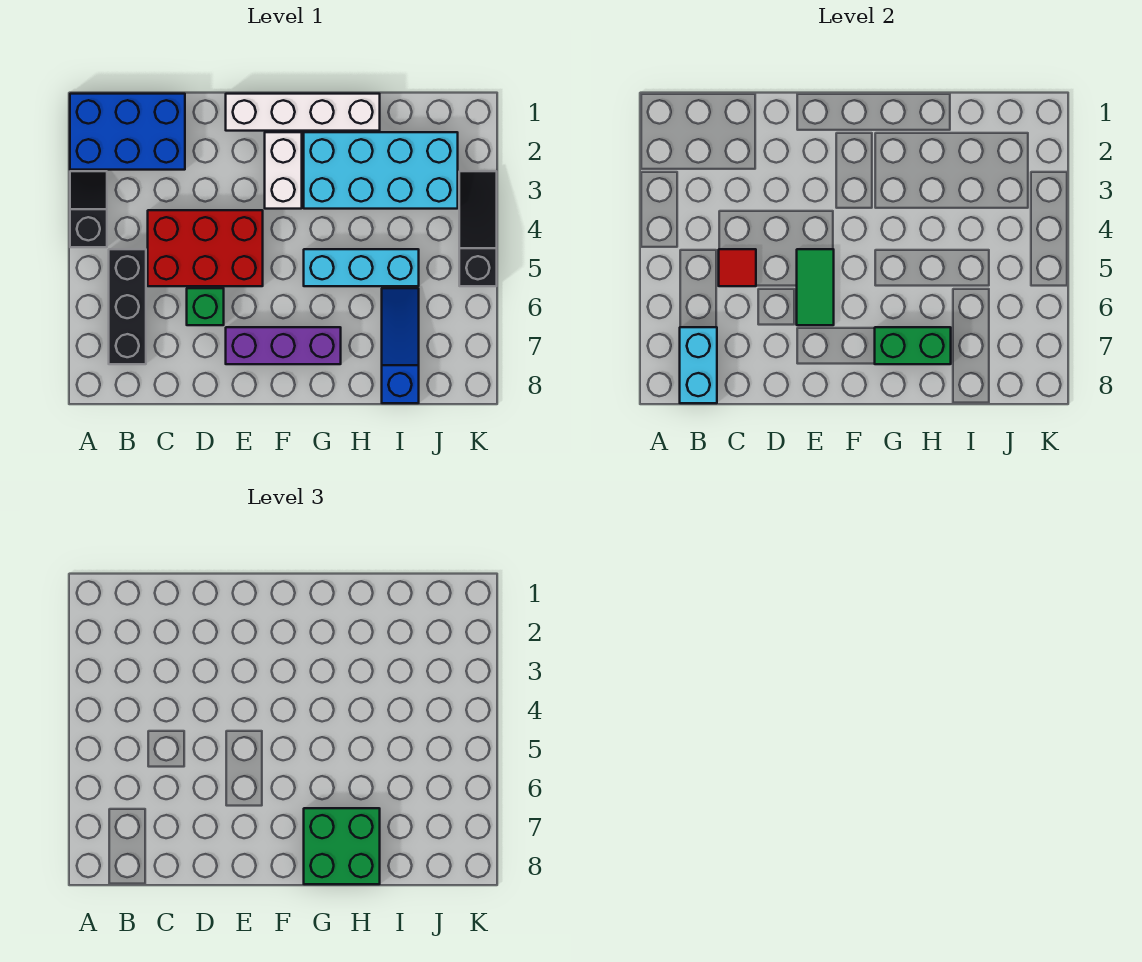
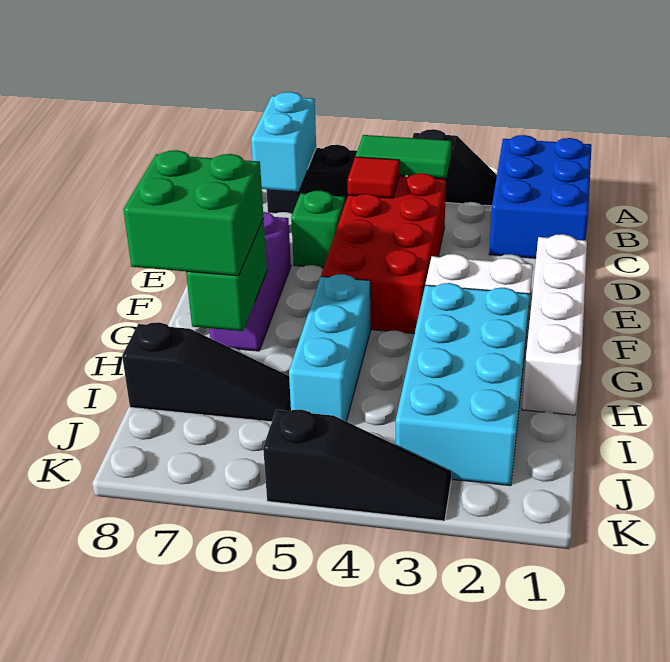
cyan 1x2 brick [680,327,717,403] -> cyan 1x2 brick turned to [251,92,316,192]
red 2x3 brick [148,210,263,286] -> red 2x4 brick [321,173,446,334]
green 1x2 tile [797,249,834,325] -> green 1x2 tile moved to [356,135,452,178]
blue 1x3 slope [382,288,419,403] -> black 1x3 slope [122,322,291,422]

